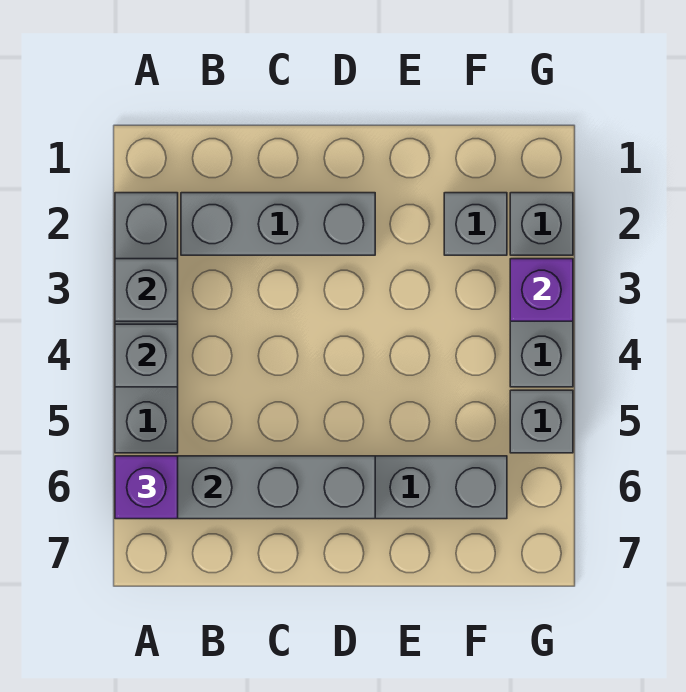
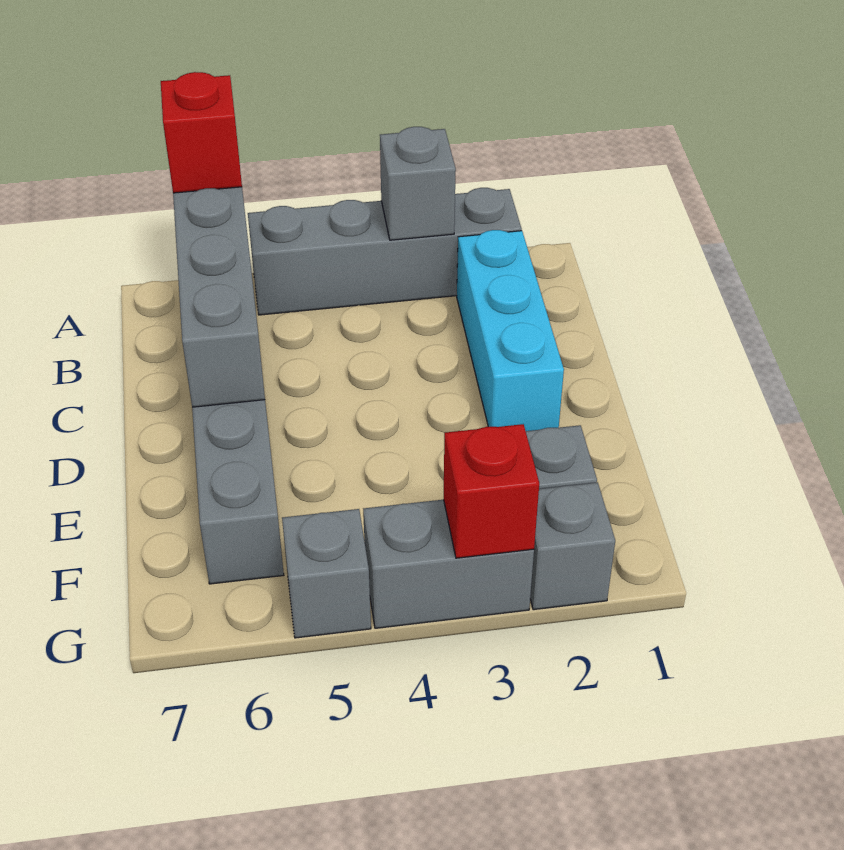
grey 1x1 brick [115,324,178,387] -> none
purple 1x1 brick [115,456,178,519] -> red 1x1 brick [161,72,242,193]
grey 1x3 brick [181,193,375,255] -> cyan 1x3 brick [457,230,564,431]
purple 1x1 brick [510,259,573,321] -> red 1x1 brick [444,424,539,558]

